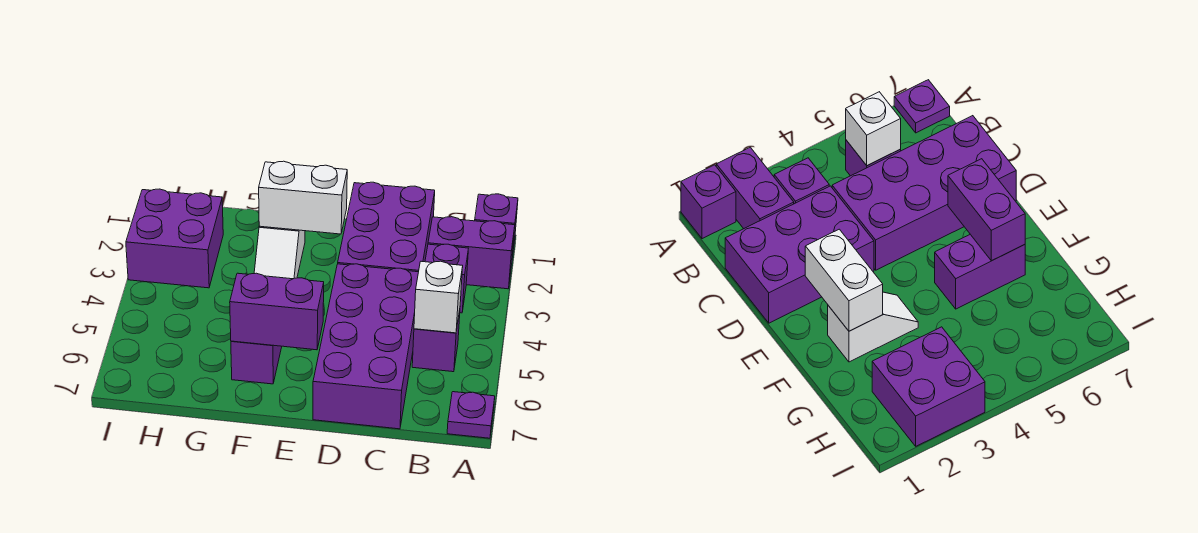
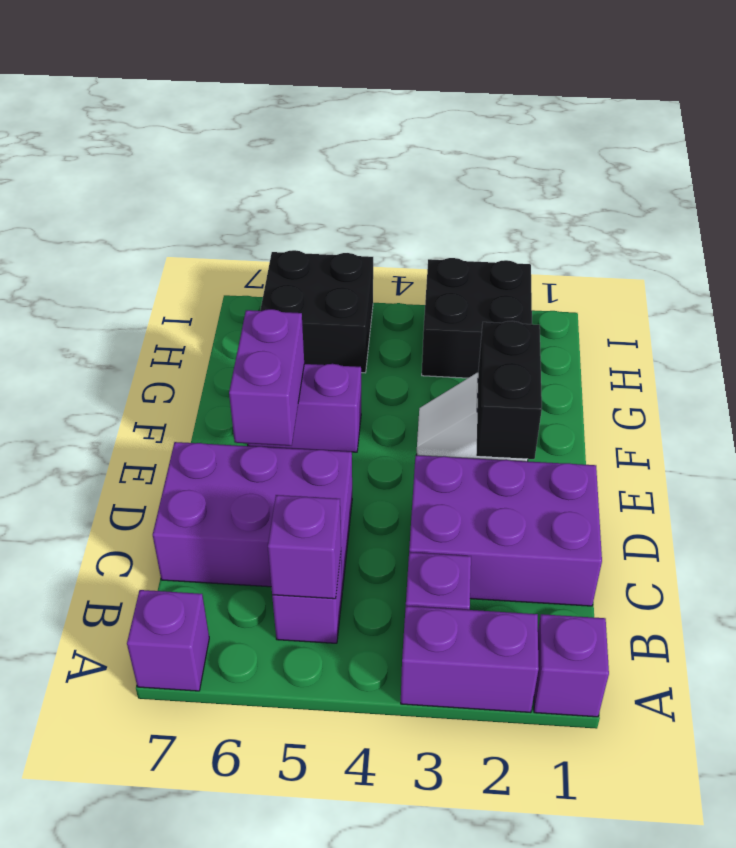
purple 1x2 brick [428,217,515,289] -> purple 1x2 brick turned to [401,606,539,712]
purple 1x1 plate [447,392,495,438] -> purple 1x1 brick [127,590,209,691]
white 1x1 brick [414,261,463,333] -> purple 1x1 brick [268,495,341,599]
purple 2x4 brick [313,264,418,429] -> purple 2x3 brick [153,442,352,591]
white 1x2 brick [259,161,347,234] -> black 1x2 brick [476,321,542,459]
purple 2x2 brick [126,189,223,288] -> black 2x2 brick [422,258,532,378]
none -> black 2x2 brick [260,250,373,373]

